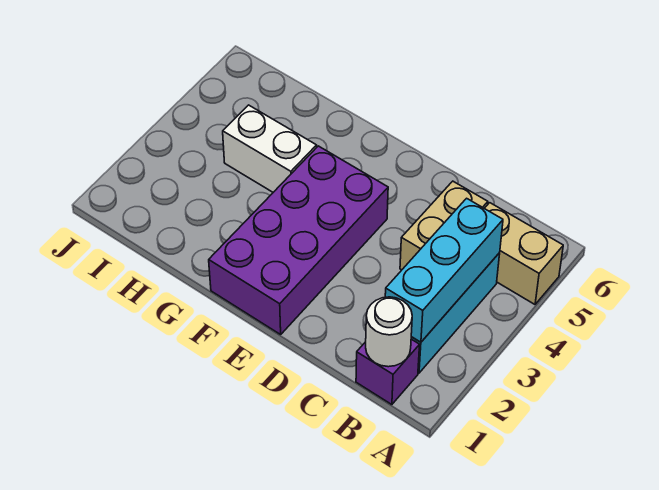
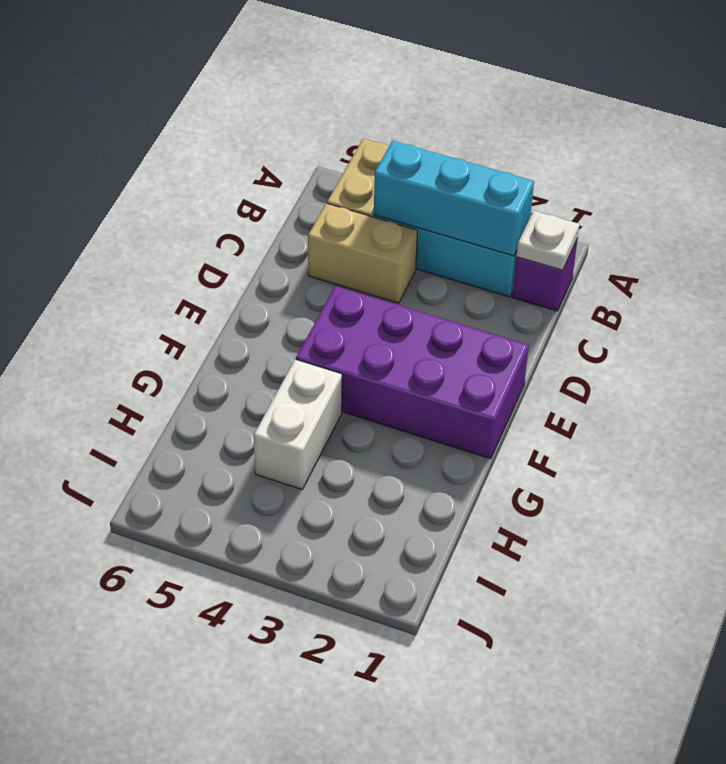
white 1x1 round brick [366,297,412,367] -> white 1x1 plate [517,211,579,270]

